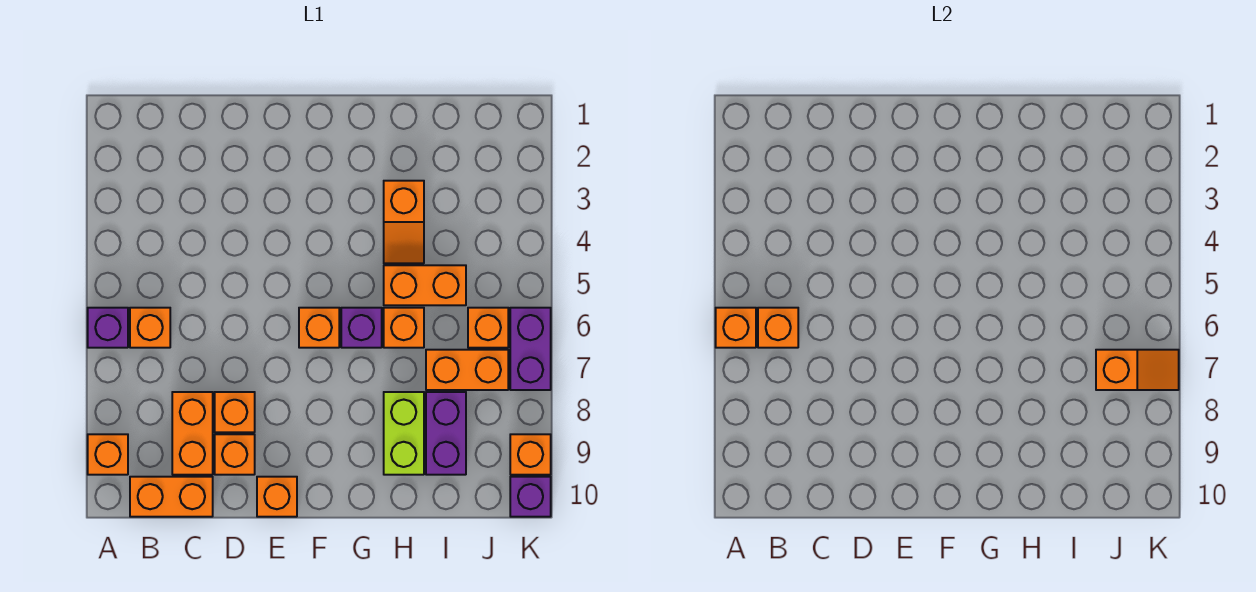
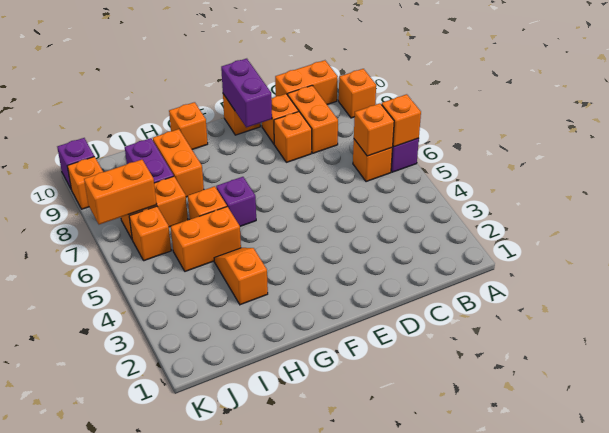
orange 1x1 brick [299,308,339,348] -> orange 1x1 brick moved to [169,102,208,150]
lime 1x2 brick [384,392,424,475] -> orange 1x2 brick [153,129,204,197]
orange 1x2 slope [1096,350,1179,390] -> orange 1x2 brick [84,160,157,224]
purple 1x2 brick [510,308,551,390] -> purple 1x2 brick moved to [221,59,272,127]

